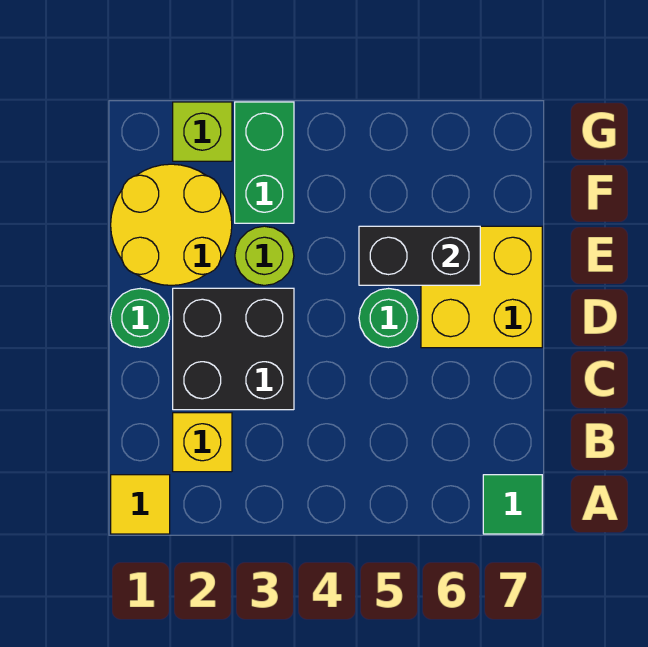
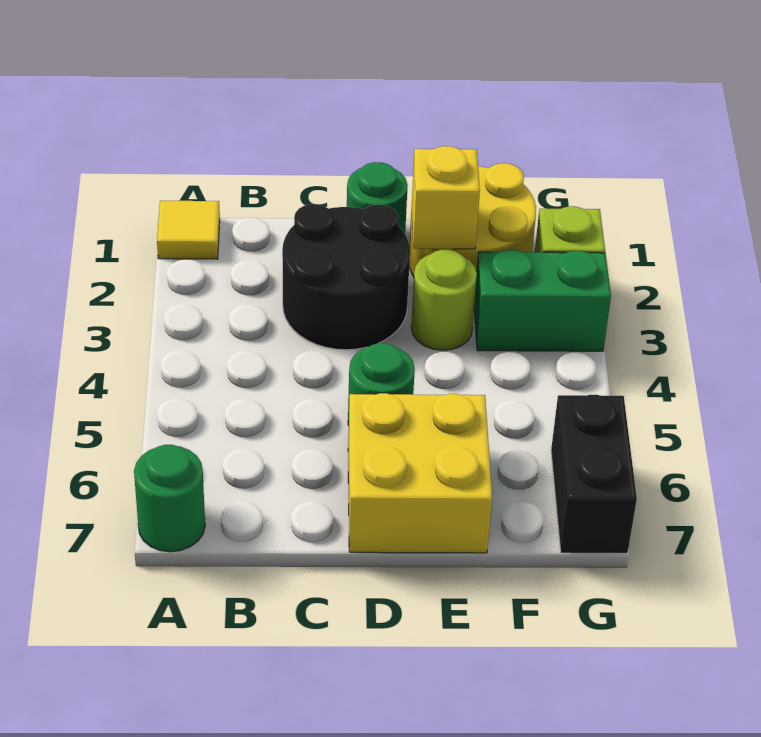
green 1x1 tile [483,475,542,534] -> green 1x1 round brick [134,445,205,552]
yellow 1x1 brick [173,413,232,472] -> yellow 1x1 brick moved to [412,146,480,249]
black 2x2 brick [173,288,294,410] -> black 2x2 round brick [282,204,410,350]
black 1x2 brick [359,226,480,285] -> black 1x2 brick moved to [551,395,637,553]

